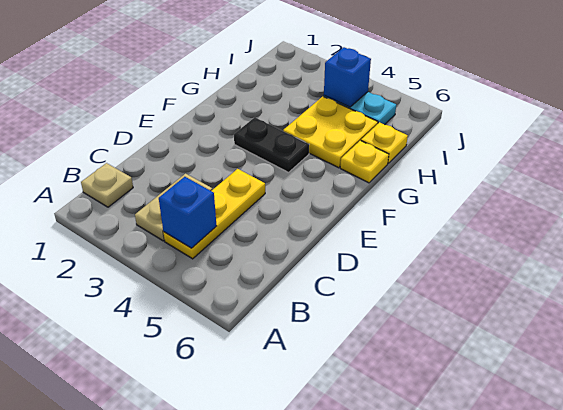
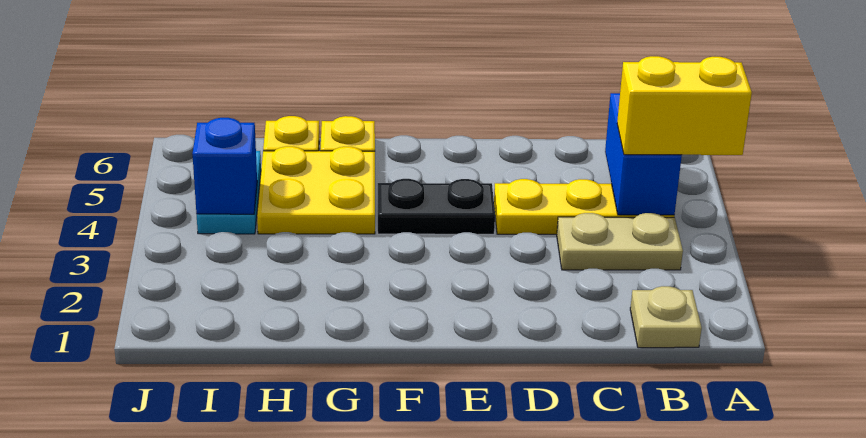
none -> yellow 1x2 brick [617,56,752,155]
blue 1x1 brick [159,177,216,248] -> blue 1x2 brick [605,93,682,215]
black 1x2 plate [234,117,309,172] -> black 1x2 plate turned to [378,179,495,234]

